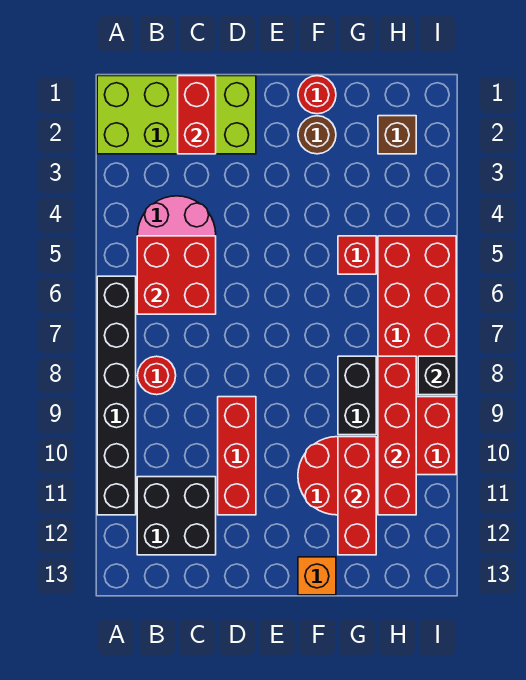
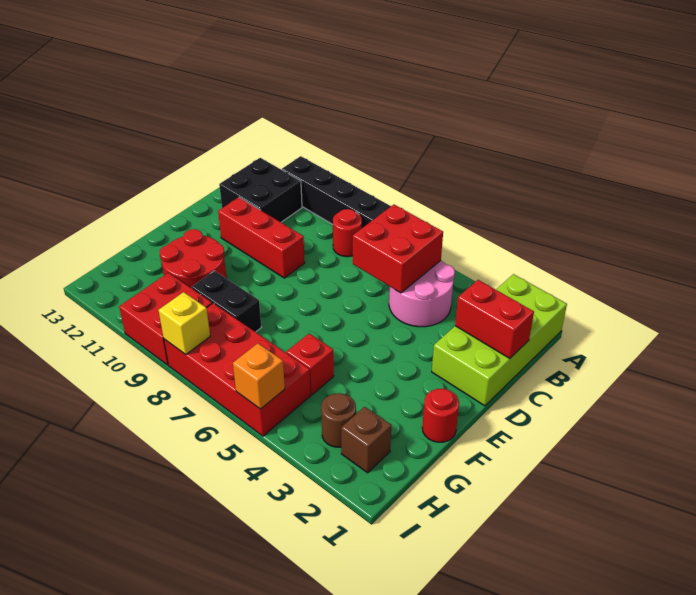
brown 1x1 round brick [298,116,336,154] -> brown 1x1 round brick moved to [321,393,356,447]
orange 1x1 brick [298,557,336,595] -> orange 1x1 brick moved to [233,343,285,409]
red 1x3 brick [338,437,376,555] -> none
red 1x4 brick [378,356,416,515] -> none
black 1x1 brick [418,356,456,395] -> yellow 1x1 brick [158,292,210,355]

